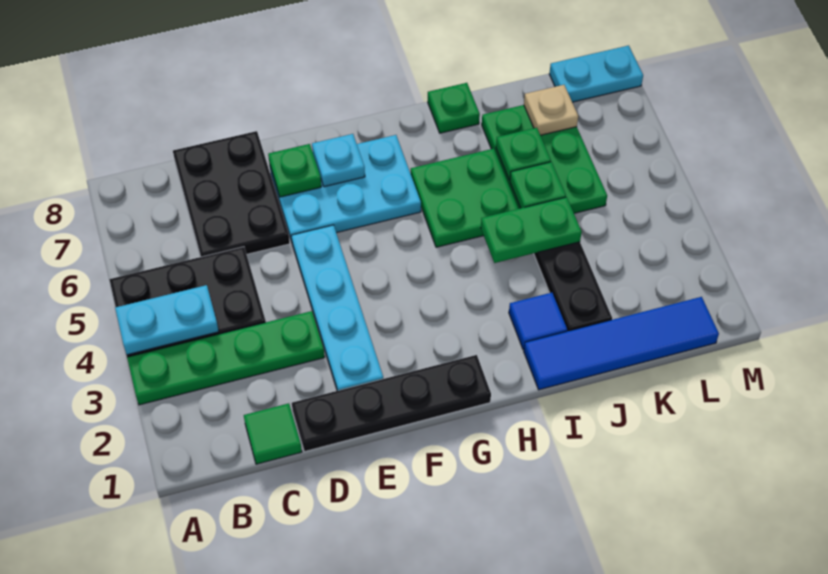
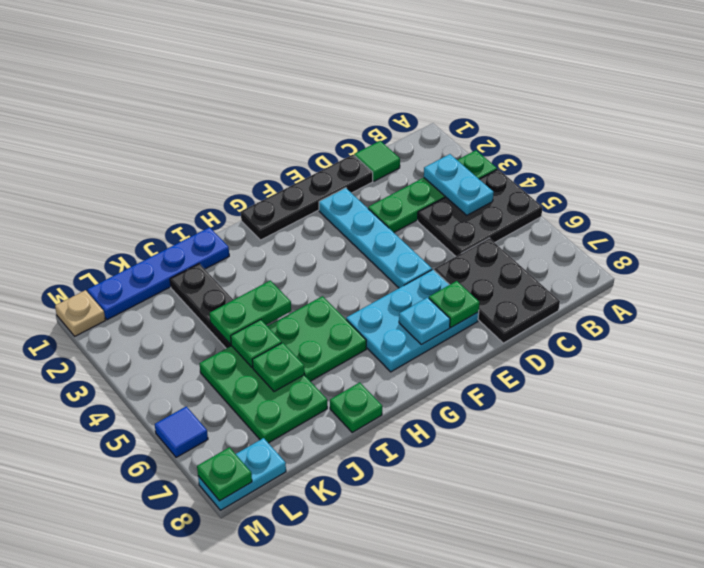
cyan 1x2 plate [115,285,219,355] -> cyan 1x2 plate turned to [424,154,494,215]
blue 1x4 tile [524,297,719,390] -> blue 1x4 plate [87,227,229,320]
blue 1x1 tile [509,293,567,350] -> blue 1x1 tile moved to [155,406,208,457]
tan 1x1 plate [524,85,578,135] -> tan 1x1 plate moved to [55,290,105,336]
none -> green 1x1 plate [197,447,252,501]

